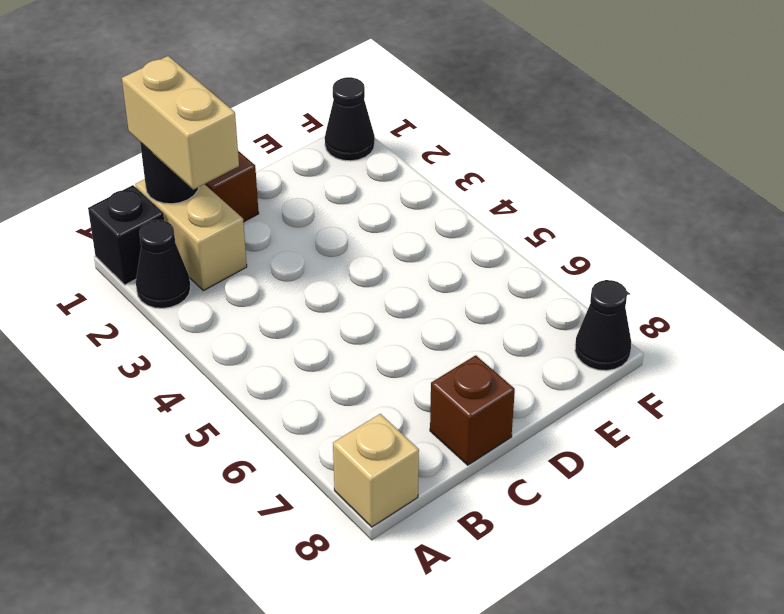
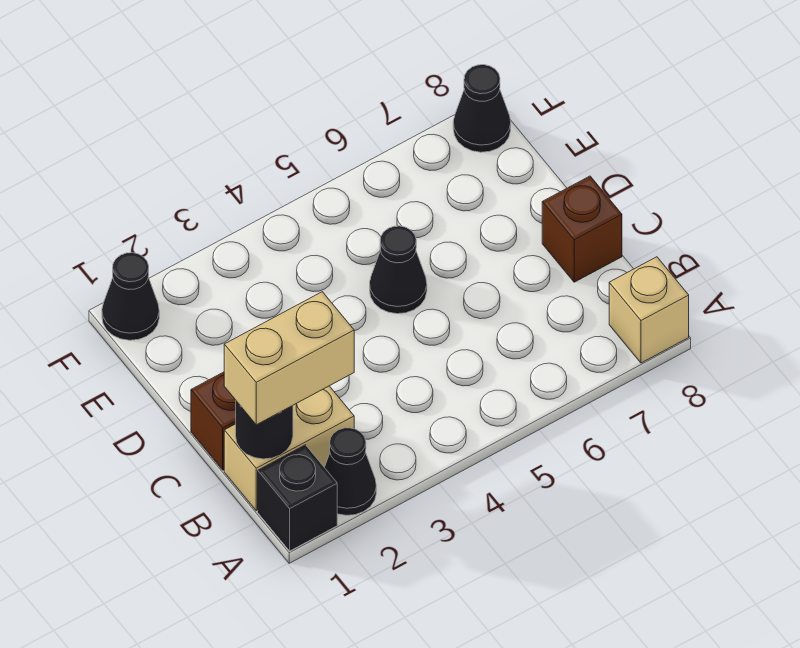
none -> black 1x1 cone [370,226,427,314]

